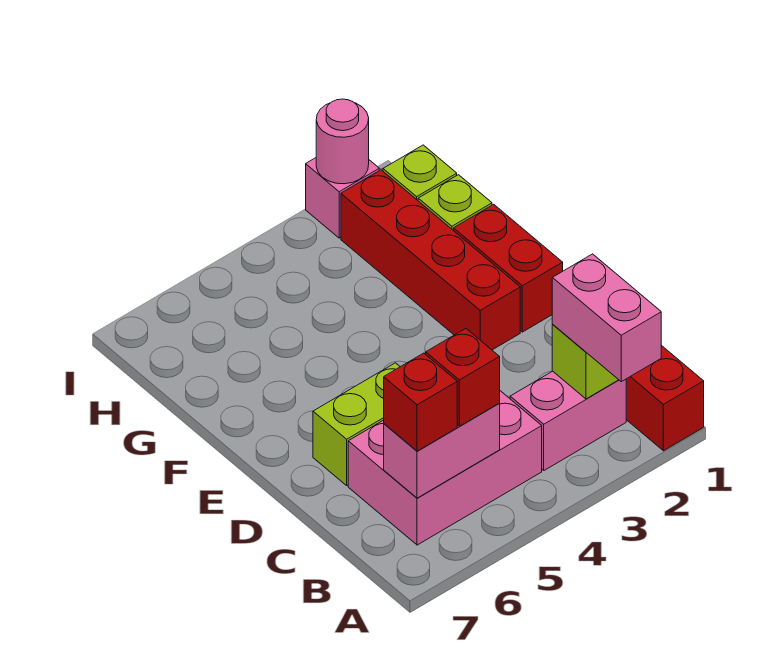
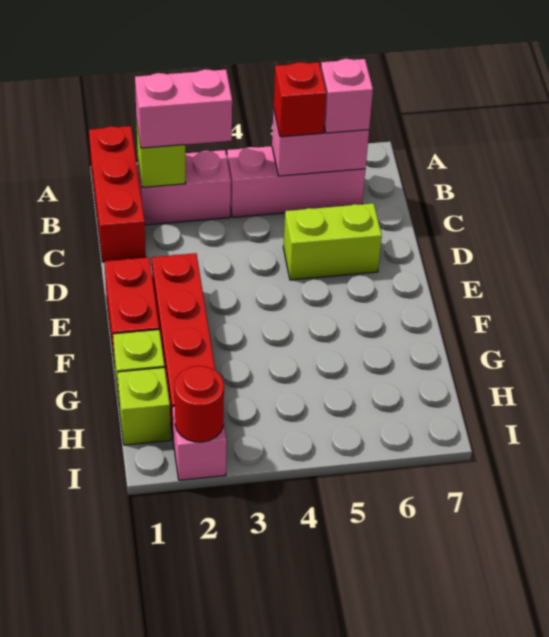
pink 1x2 brick [552,254,661,382] -> pink 1x2 brick turned to [135,69,232,148]
pink 2x3 brick [348,391,542,545] -> pink 1x3 brick [227,146,365,217]
red 1x1 brick [384,353,457,451] -> pink 1x1 brick [321,59,373,133]
pink 1x1 round brick [316,99,369,184] -> red 1x1 round brick [175,366,224,442]

